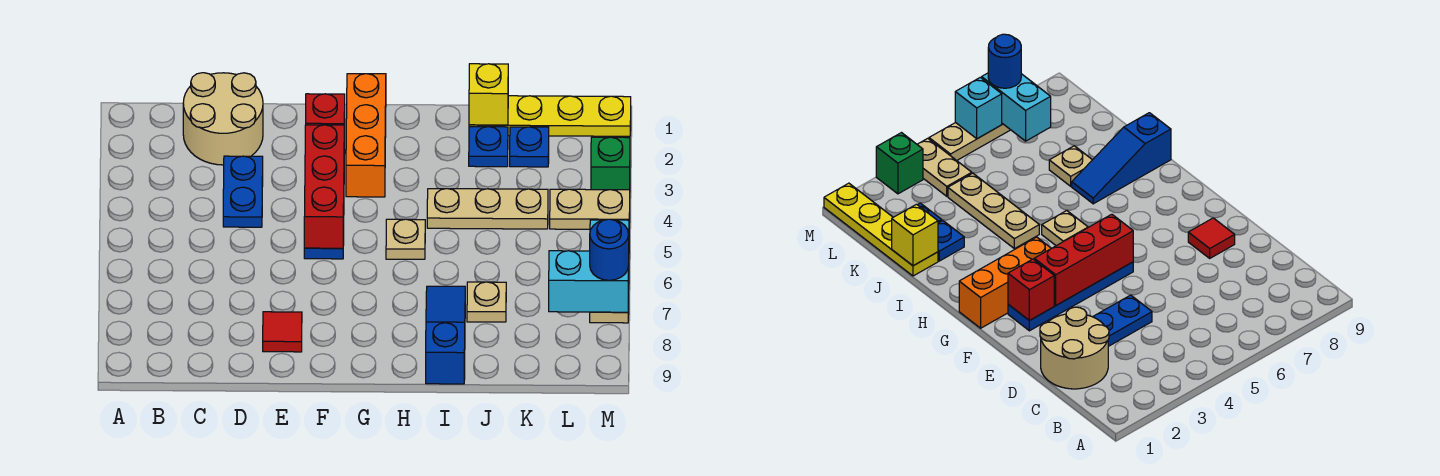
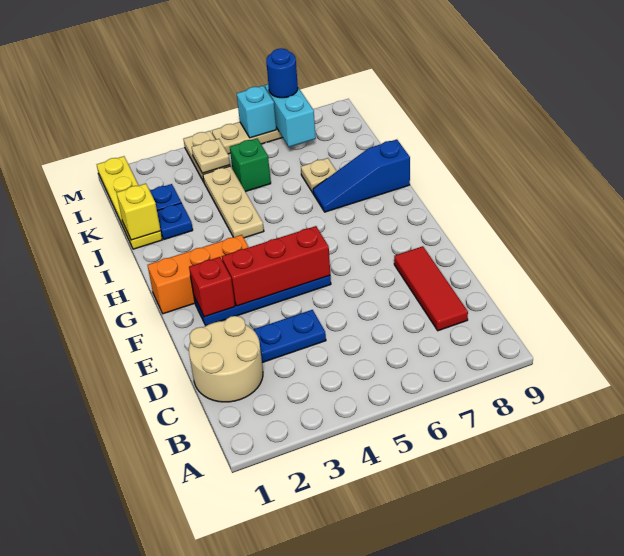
red 1x1 tile [263,312,302,352] -> red 1x3 tile [394,246,468,331]
tan 1x1 plate [386,219,425,259] -> tan 1x1 plate moved to [192,139,230,173]
green 1x1 brick [591,137,630,190] -> green 1x1 brick moved to [230,139,271,192]

